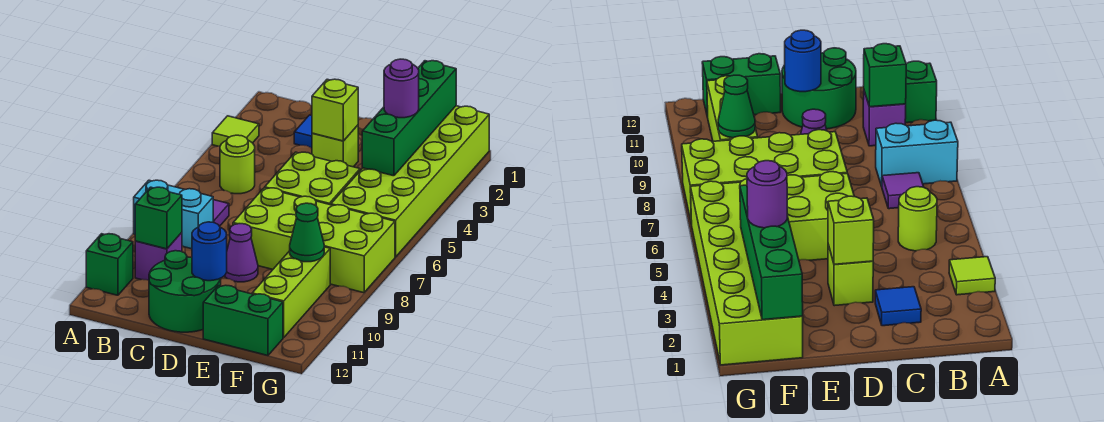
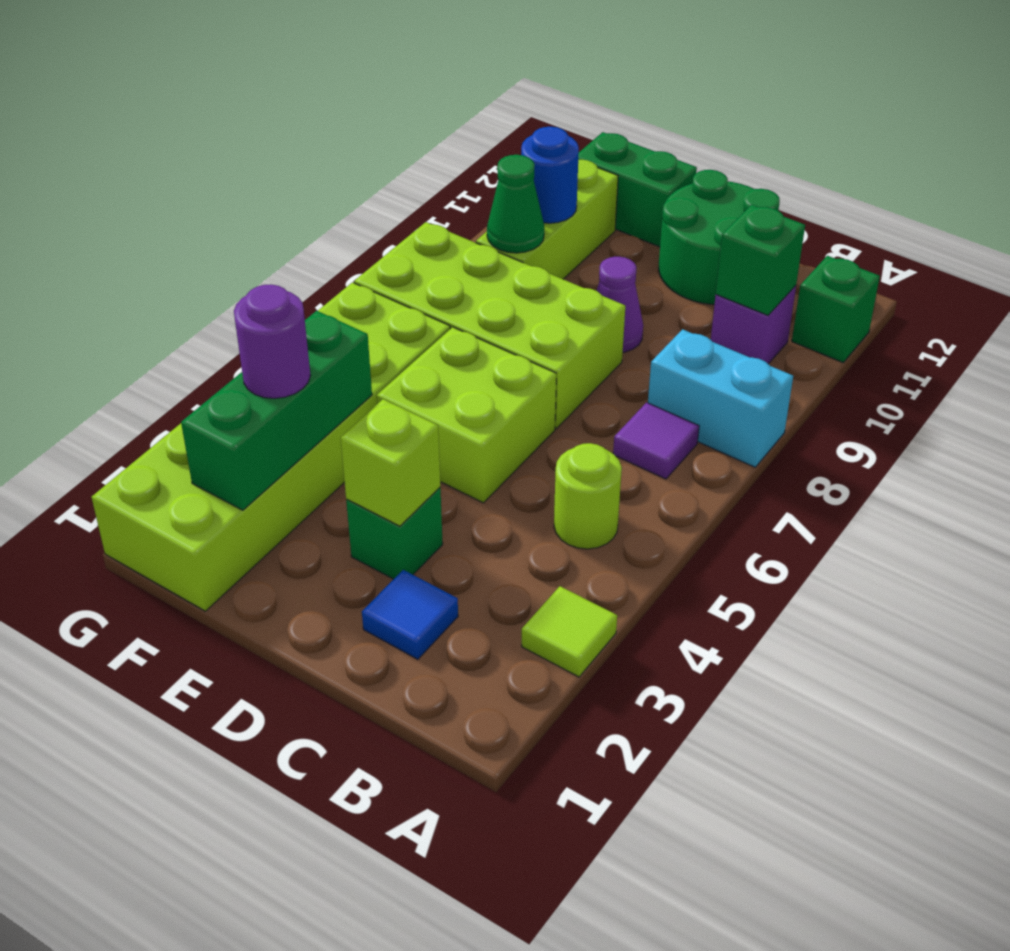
lime 1x1 brick [312,125,358,167] -> green 1x1 brick [346,488,443,579]
blue 1x1 round brick [192,222,227,281] -> blue 1x1 round brick moved to [521,127,579,223]
green 1x4 brick [362,61,456,176] -> green 1x3 brick [181,311,372,510]

